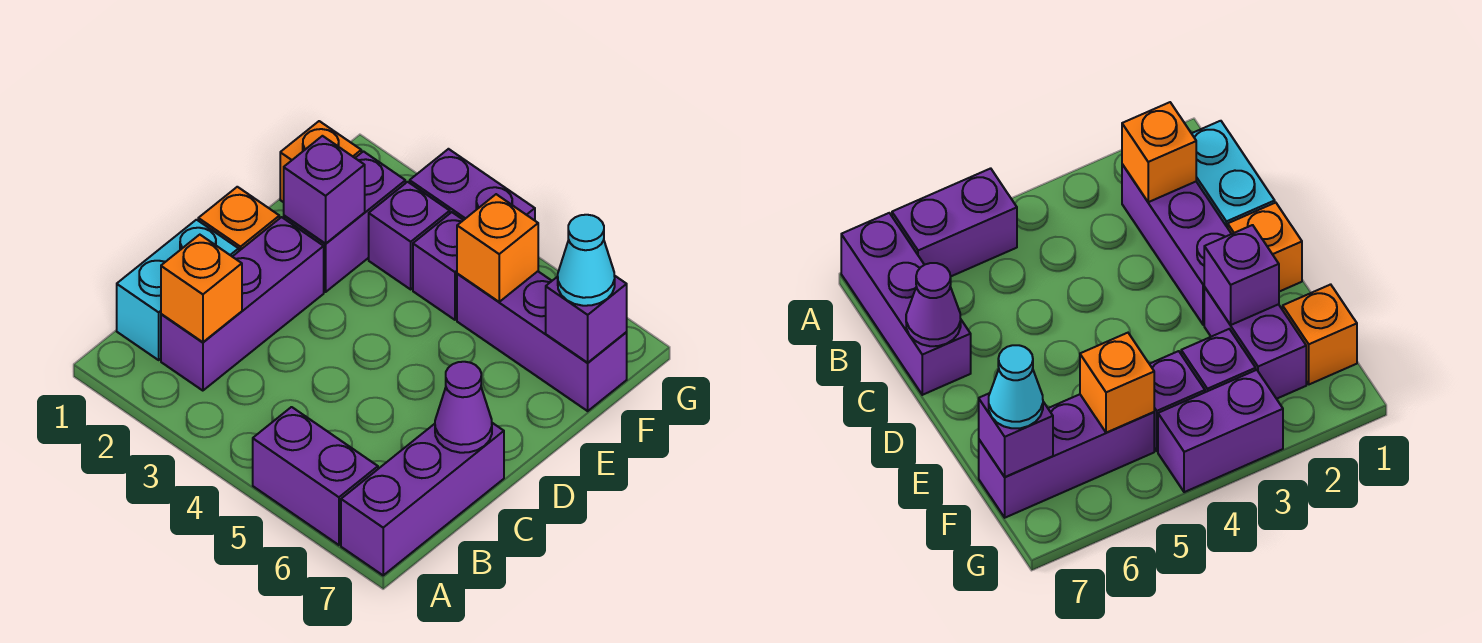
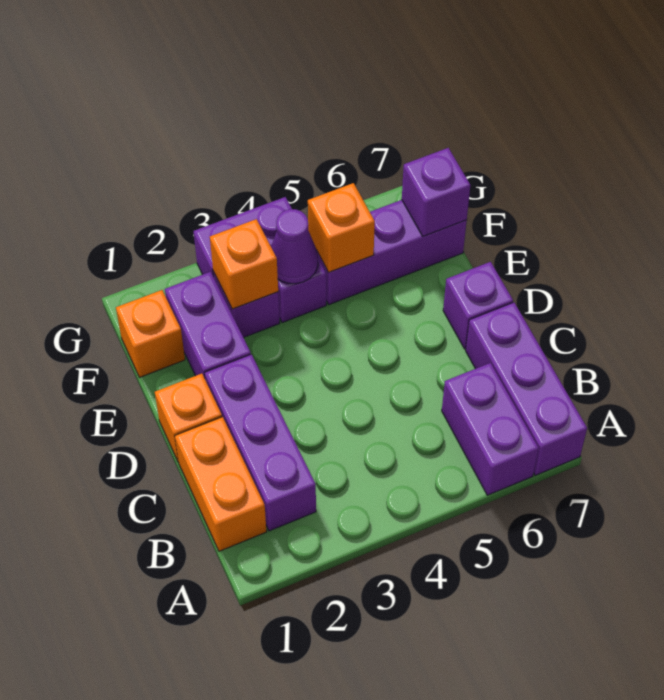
purple 1x2 brick [253,407,378,545] -> purple 1x2 brick turned to [442,363,539,495]
cyan 1x2 brick [117,220,239,360] -> orange 1x2 brick [175,417,267,551]
orange 1x1 brick [161,235,242,342] -> orange 1x1 brick moved to [210,219,278,309]
purple 1x1 cone [435,362,492,453] -> purple 1x1 cone moved to [271,209,318,284]
purple 1x1 brick [284,136,365,244] -> purple 1x1 brick moved to [443,262,513,349]
cyan 1x1 cone [558,215,615,306] -> none

